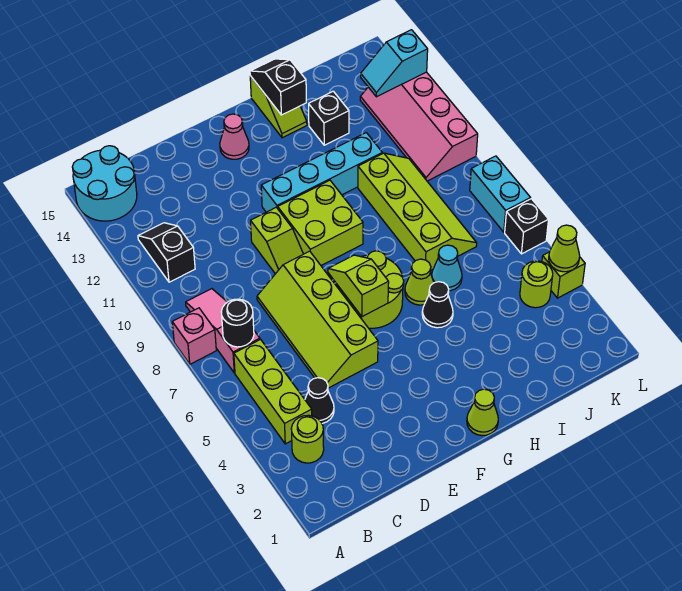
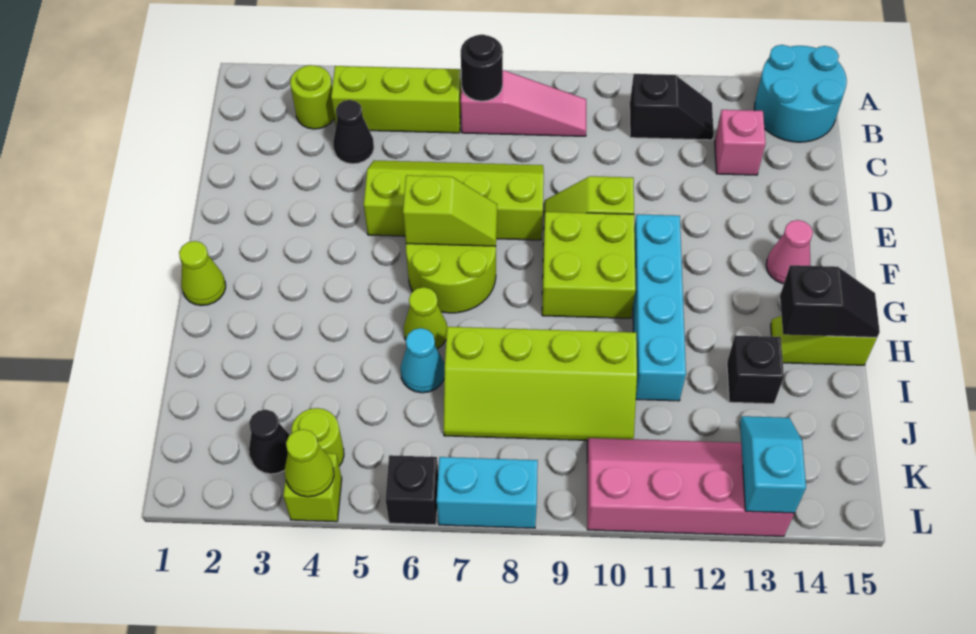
pink 1x1 brick [172,308,216,364] -> pink 1x1 brick moved to [715,110,766,175]
black 1x1 cone [422,282,453,328] -> black 1x1 cone moved to [249,410,289,474]

